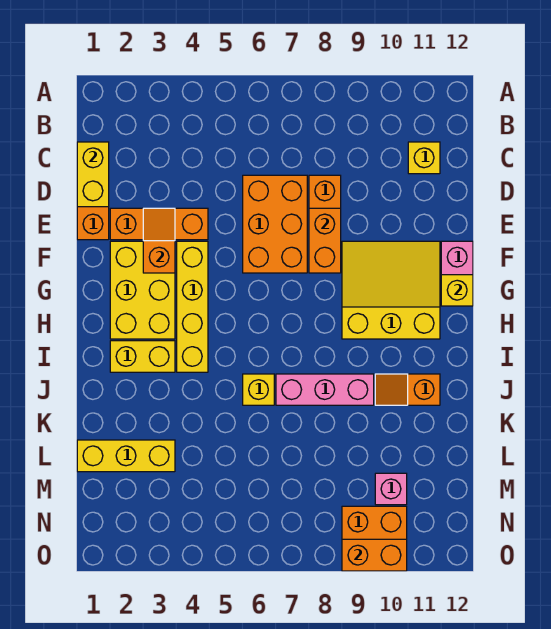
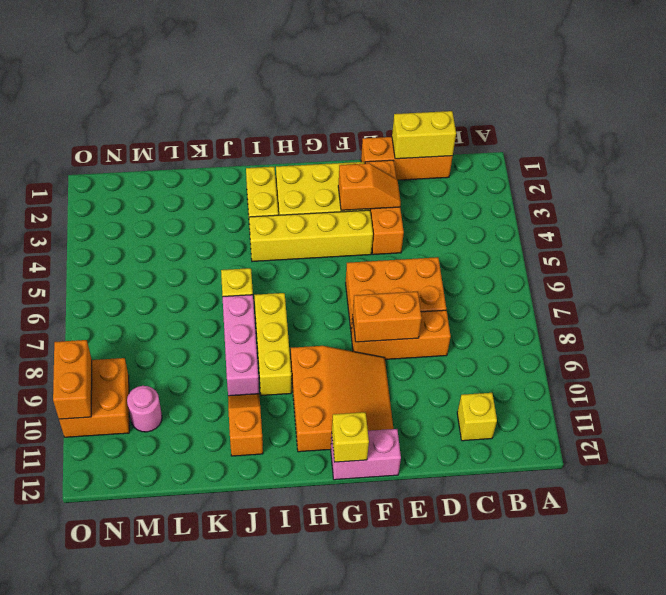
yellow 3x3 slope [342,241,440,339] -> orange 3x3 slope [291,346,393,452]
yellow 1x3 brick [77,440,175,472] -> yellow 1x3 brick moved to [254,293,291,396]
pink 1x1 brick [375,473,407,505] -> pink 1x1 round brick [127,386,162,432]

